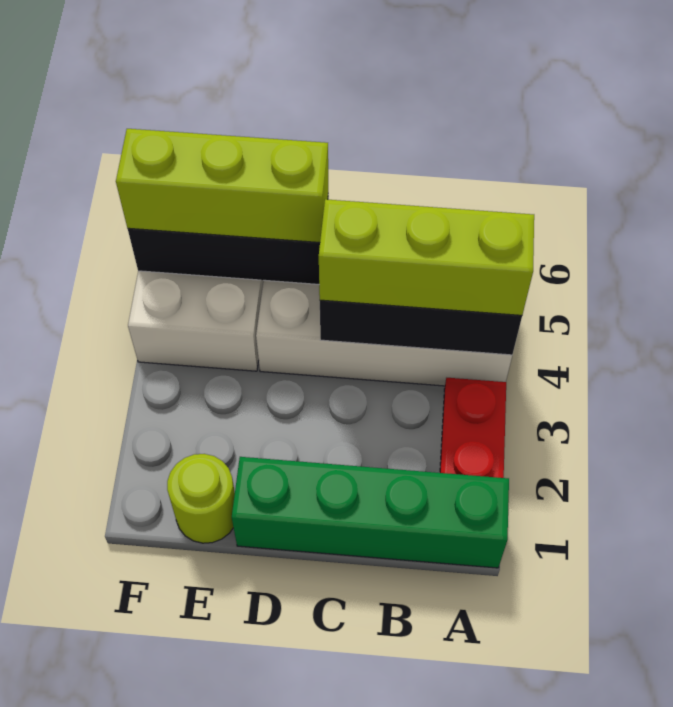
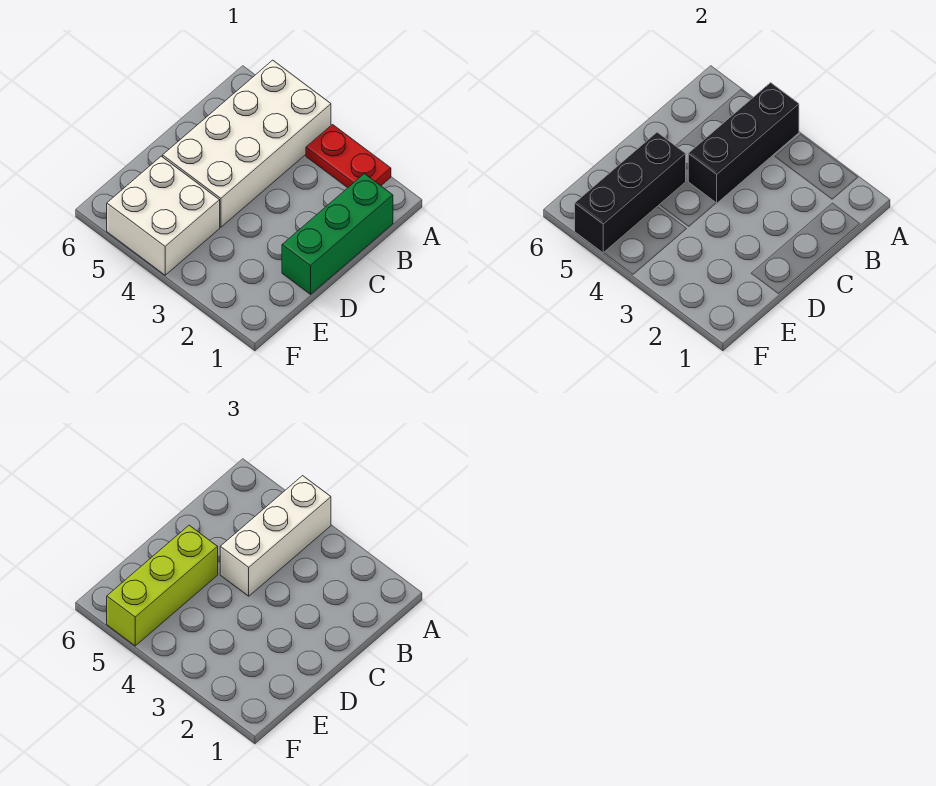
green 1x4 brick [232,457,509,568] -> green 1x3 brick [282,174,393,294]
lime 1x3 brick [319,199,534,315] -> white 1x3 brick [220,476,331,596]
lime 1x1 round brick [167,454,235,543] -> none

